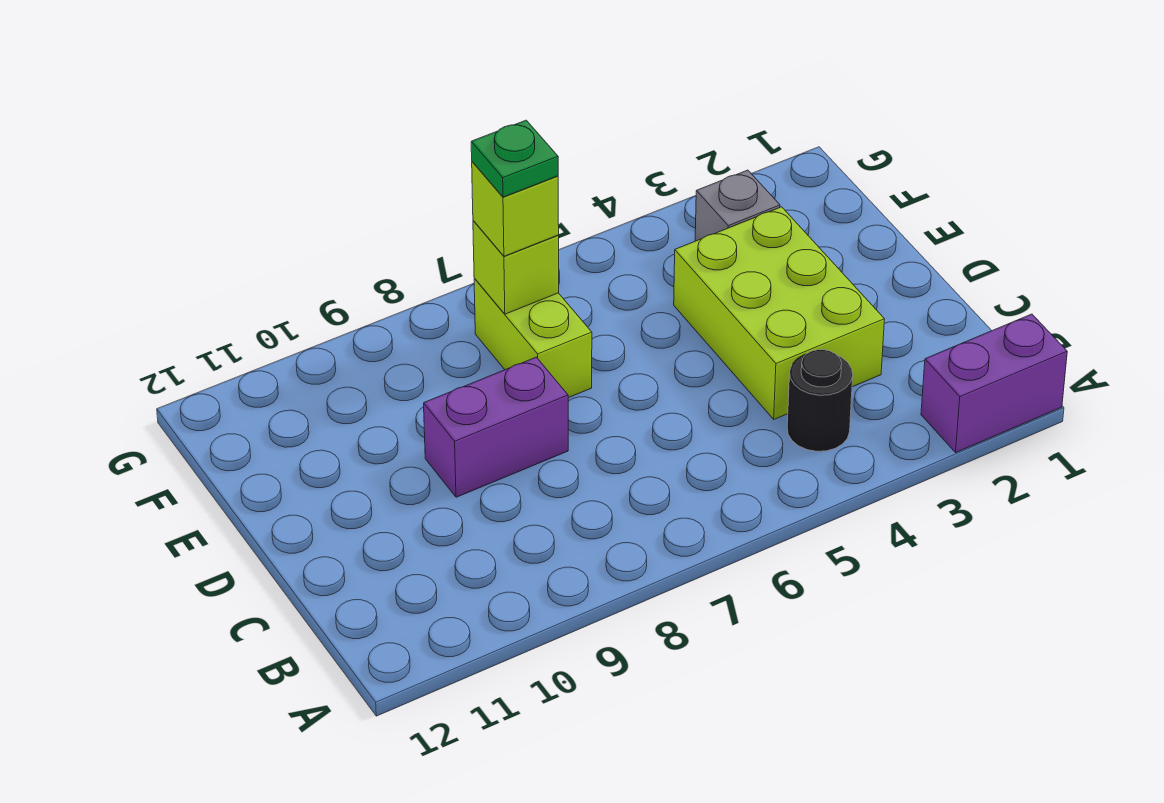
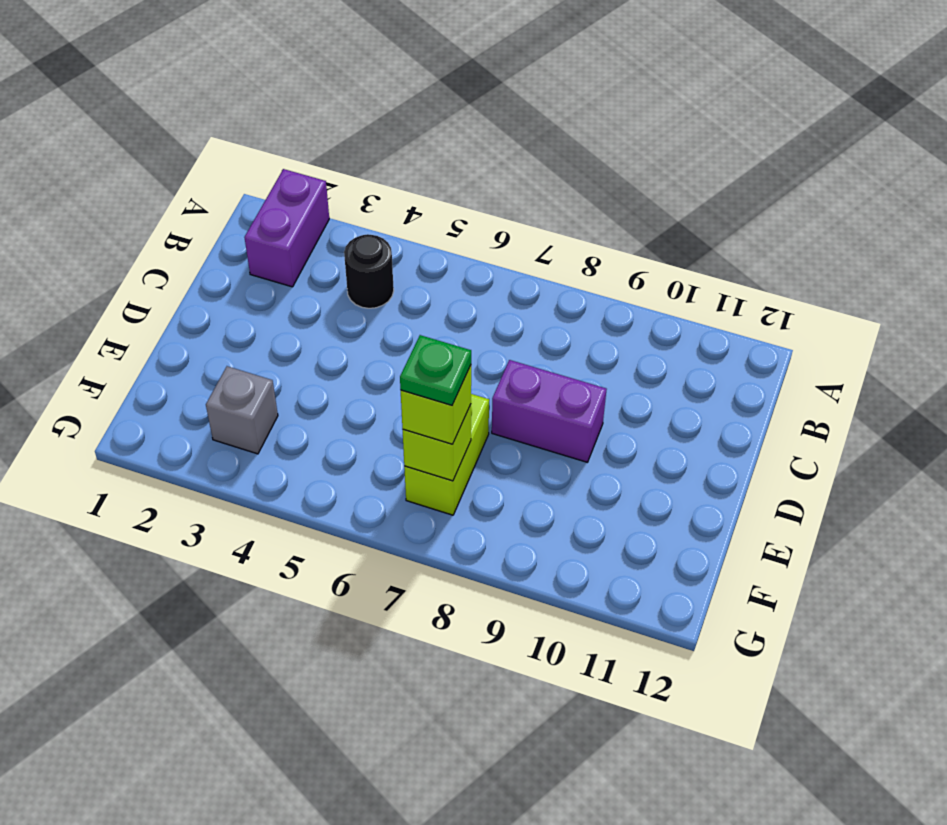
purple 1x2 brick [921,314,1067,452] -> purple 1x2 brick turned to [244,169,329,287]
lime 2x3 brick [674,207,884,419] -> none

